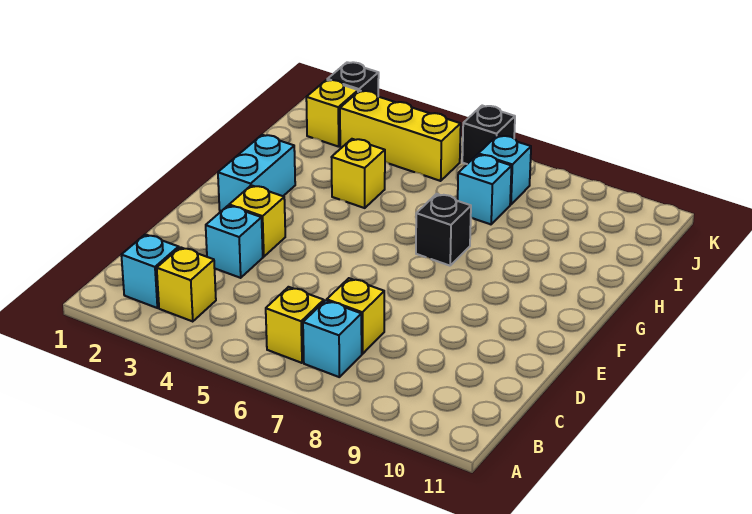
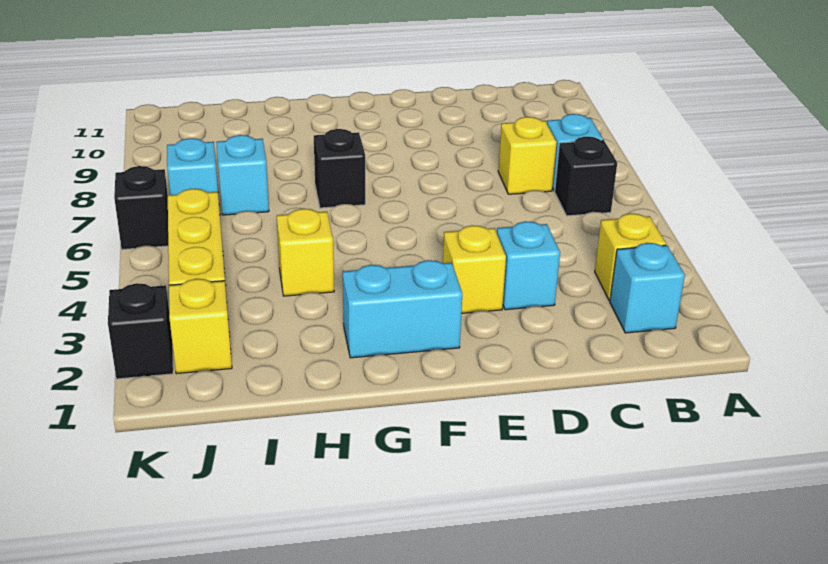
yellow 1x1 brick [266,287,324,363] -> black 1x1 brick [555,137,617,216]

